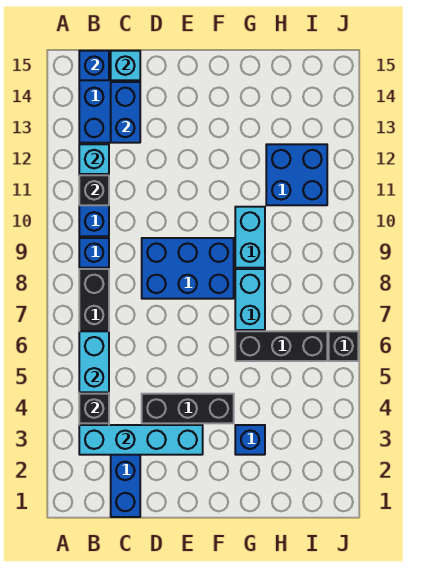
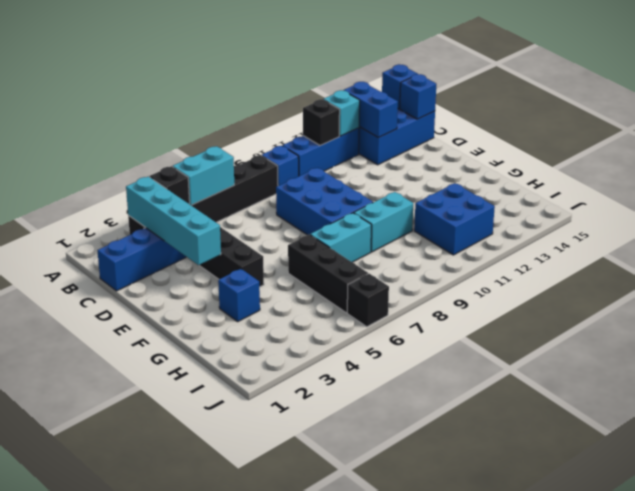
blue 1x2 brick [111,82,140,143] -> blue 1x2 brick turned to [343,82,398,138]
cyan 1x1 brick [111,51,140,80] -> blue 1x1 brick [400,74,436,119]

